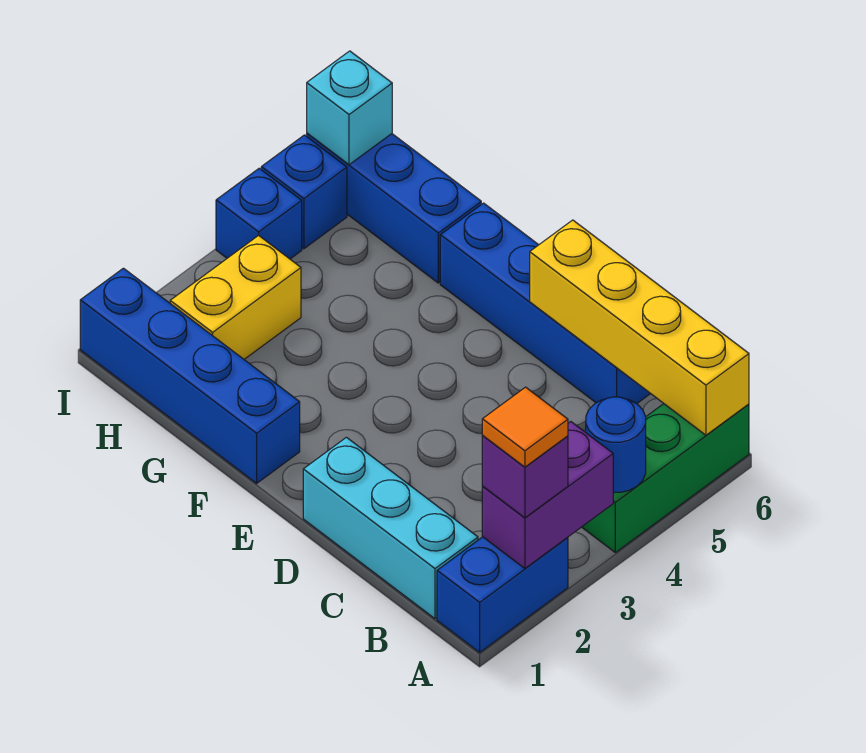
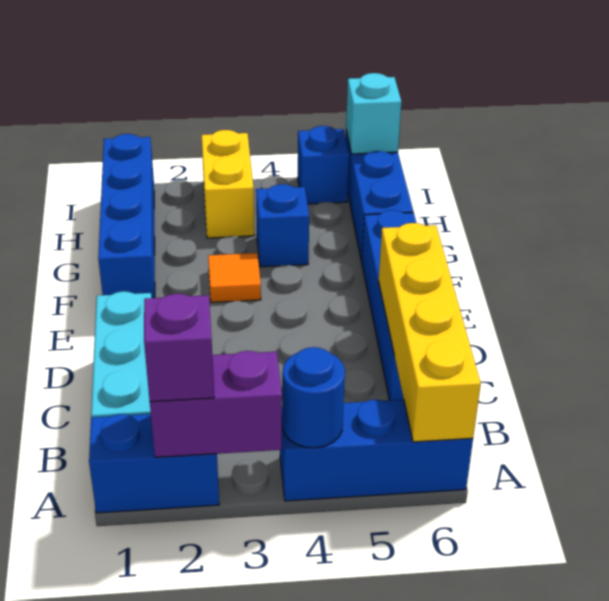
orange 1x1 tile [482,387,568,467] -> orange 1x1 tile moved to [208,253,261,303]
green 1x3 brick [582,404,749,552] -> blue 1x3 brick [280,399,473,501]
yellow 1x2 brick [170,235,301,359] -> yellow 1x2 brick turned to [202,130,254,238]
blue 1x1 brick [216,168,302,259] -> blue 1x1 brick moved to [256,184,309,267]

